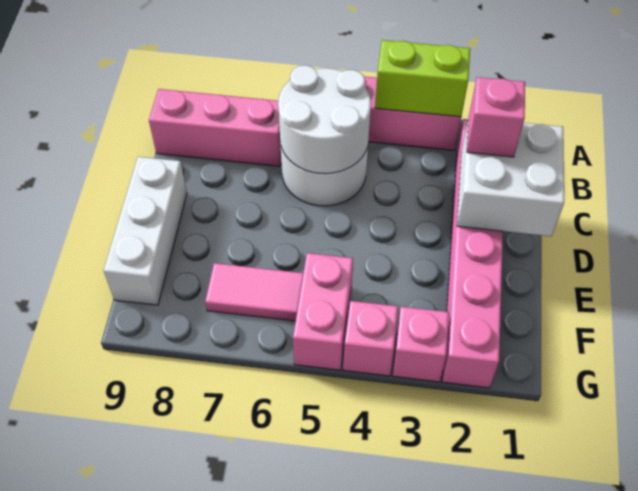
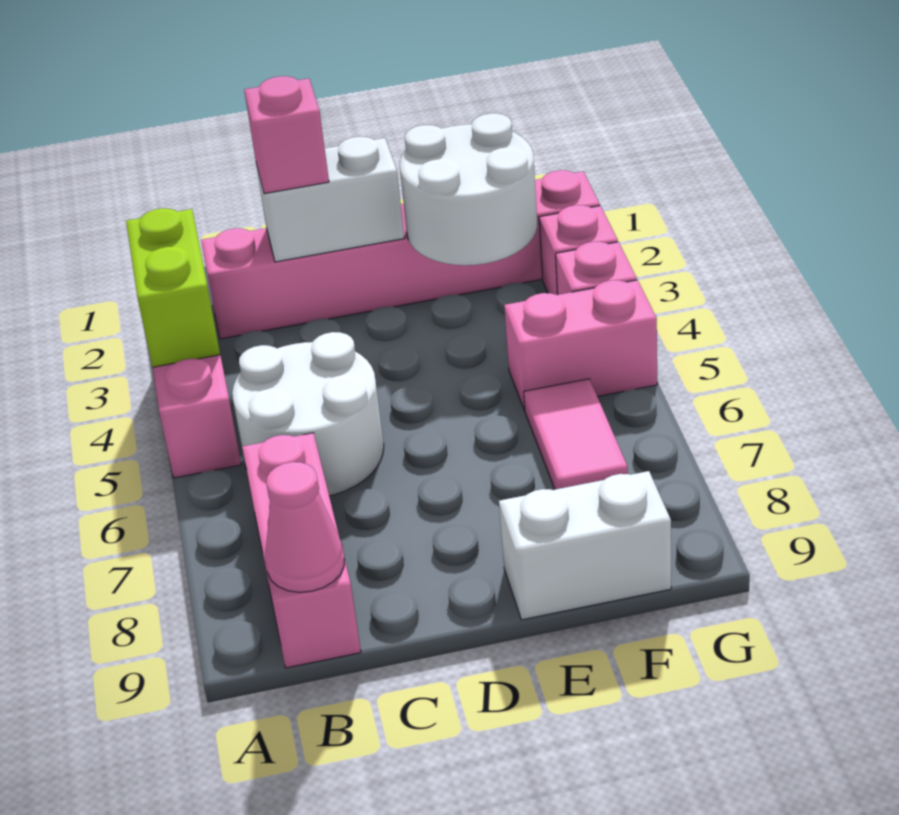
white 2x2 round brick [278,65,371,174] -> white 2x2 round brick moved to [400,113,537,265]
none -> pink 1x1 cone [265,462,344,592]
white 2x2 brick [457,118,564,236] -> white 1x2 brick [256,137,404,262]
white 1x3 brick [104,157,187,305] -> white 1x2 brick [499,471,671,620]

